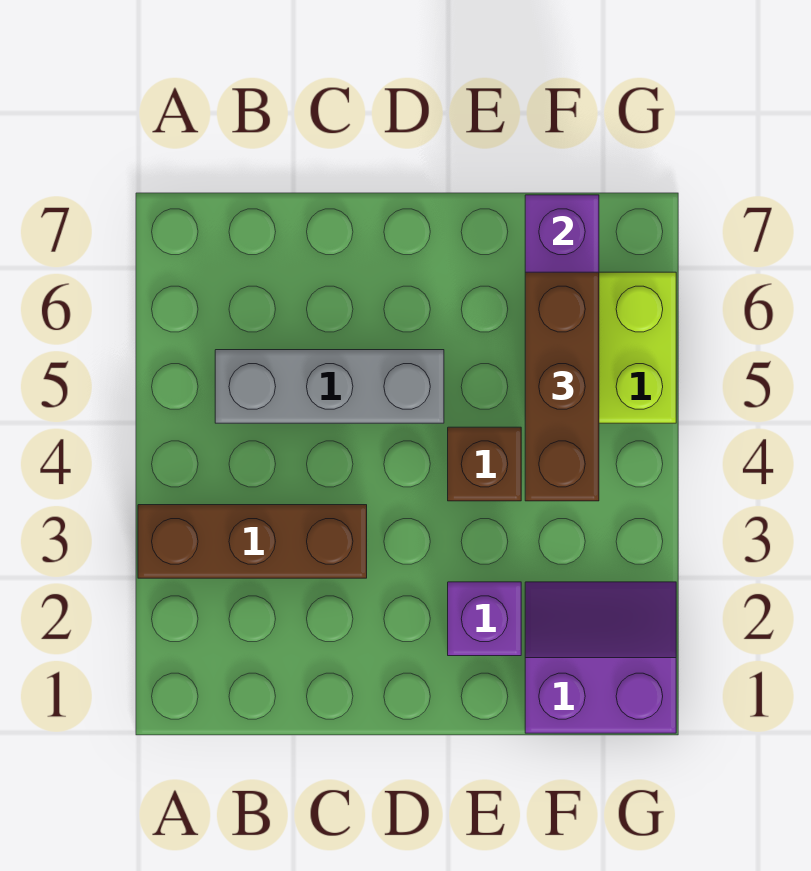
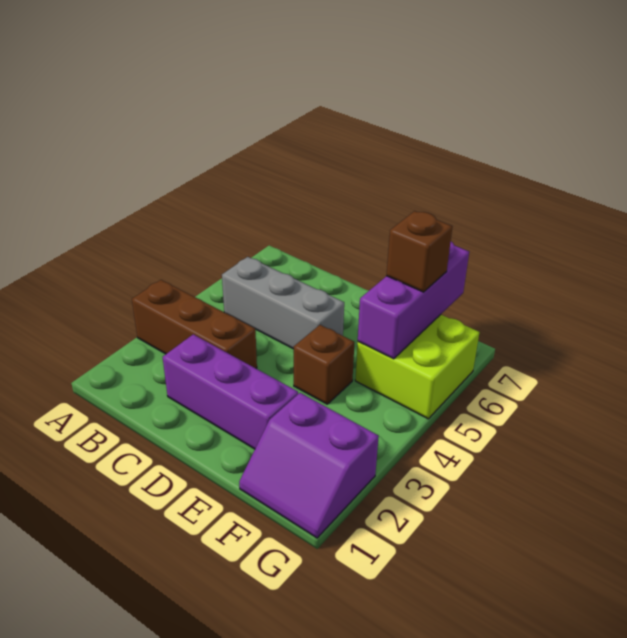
purple 1x1 brick [448,582,521,656] -> purple 1x3 brick [163,334,298,449]
purple 2x2 slope [525,582,676,733] -> purple 2x2 slope turned to [239,393,379,538]
brown 1x3 brick [525,272,599,501] -> brown 1x1 brick [386,211,453,292]

